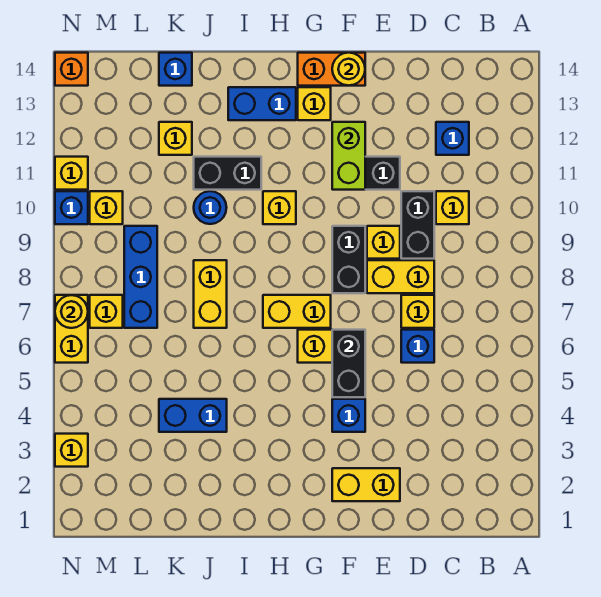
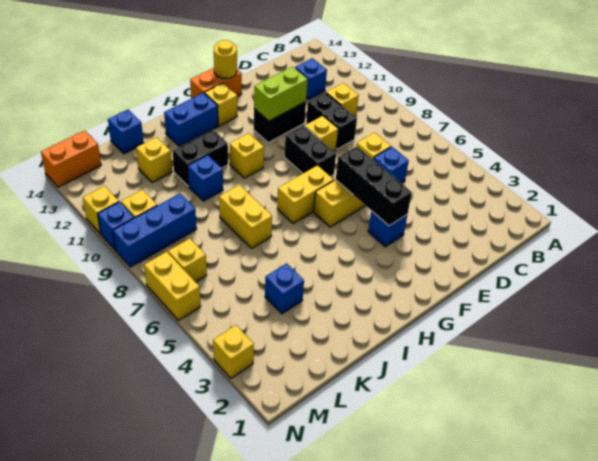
yellow 1x2 brick [367,260,434,293] -> none
yellow 1x2 brick [332,468,400,501] -> none
black 1x2 brick [332,330,365,397] -> black 1x3 brick [336,146,412,226]
lime 1x2 brick [332,122,365,190] -> lime 1x2 brick turned to [254,67,308,121]
blue 1x2 brick [159,399,227,432] -> blue 1x1 brick [265,263,304,314]
blue 1x1 round brick [194,191,227,224] -> blue 1x1 brick [188,155,223,201]
blue 1x3 brick [124,226,157,328] -> blue 1x3 brick turned to [113,193,197,267]
yellow 1x1 round brick [55,295,88,328] -> none
orange 1x1 brick [55,53,88,86] -> orange 1x2 brick [41,130,101,187]

